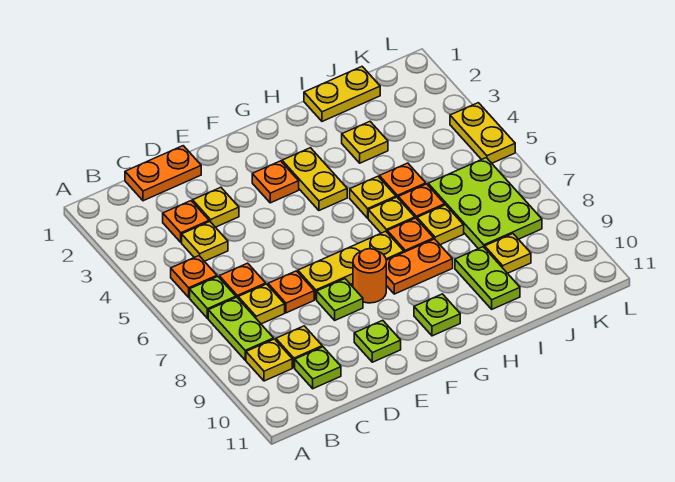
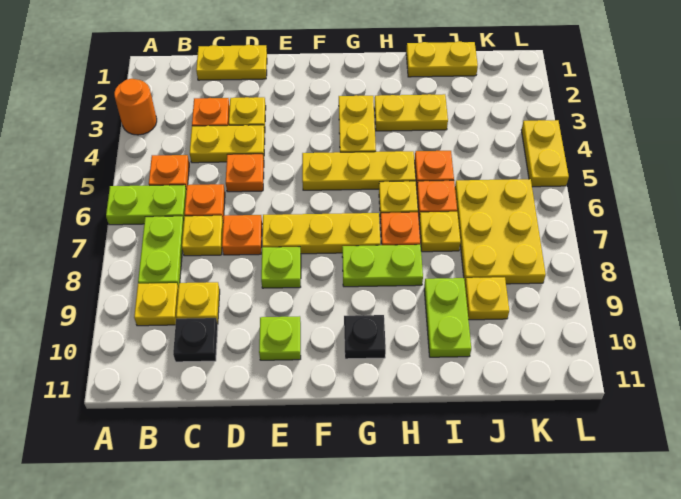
lime 1x1 plate [190,277,236,318] -> lime 1x2 plate [106,185,186,225]
orange 1x2 plate [125,146,201,201] -> yellow 1x2 plate [196,45,267,80]
yellow 1x1 plate [182,222,228,261] -> yellow 1x2 plate [190,125,265,163]
lime 1x1 plate [295,347,341,389] -> black 1x1 plate [173,318,218,362]
orange 1x1 plate [252,161,299,203] -> orange 1x1 plate moved to [226,154,264,192]
orange 1x1 round brick [353,249,386,303] -> orange 1x1 round brick moved to [114,79,157,135]
orange 1x2 plate [386,239,453,294] -> lime 1x2 plate [342,245,423,287]
lime 1x1 plate [414,294,460,336] -> black 1x1 plate [344,315,386,359]
yellow 1x1 plate [350,176,396,218] -> yellow 1x3 plate [302,151,416,190]
yellow 1x1 plate [342,122,388,163] -> yellow 1x2 plate [375,94,448,131]
lime 2x3 plate [428,158,542,249] -> yellow 2x3 plate [455,179,546,284]

